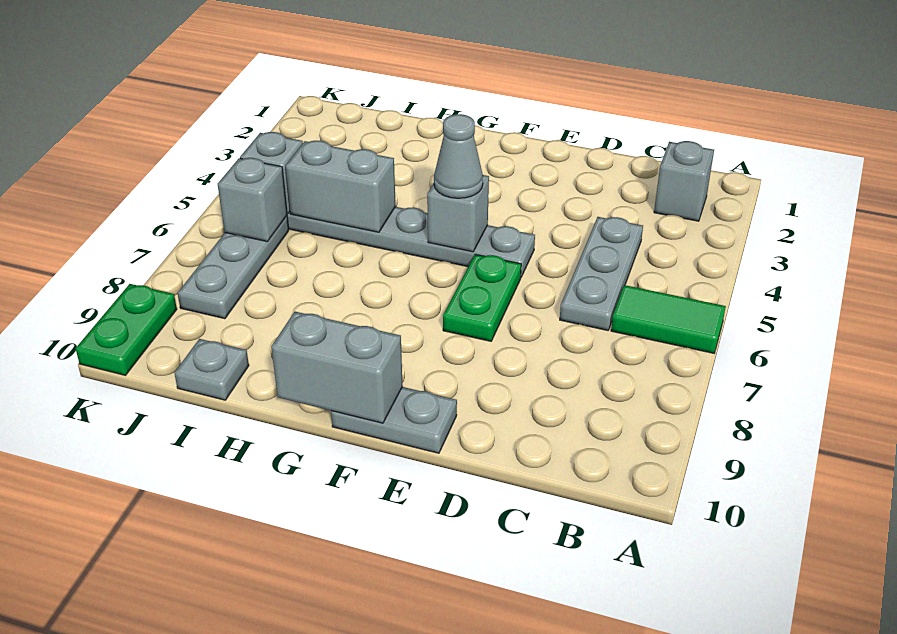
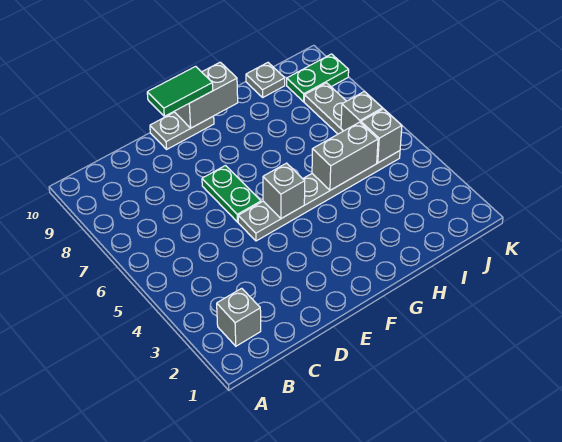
green 1x2 tile [611,285,726,353] -> green 1x2 tile moved to [147,66,213,116]
grey 1x3 plate [560,217,643,330] -> none
grey 1x1 cone [434,114,483,198] -> none
green 1x2 plate [76,284,177,375] -> green 1x2 plate turned to [287,54,349,102]

